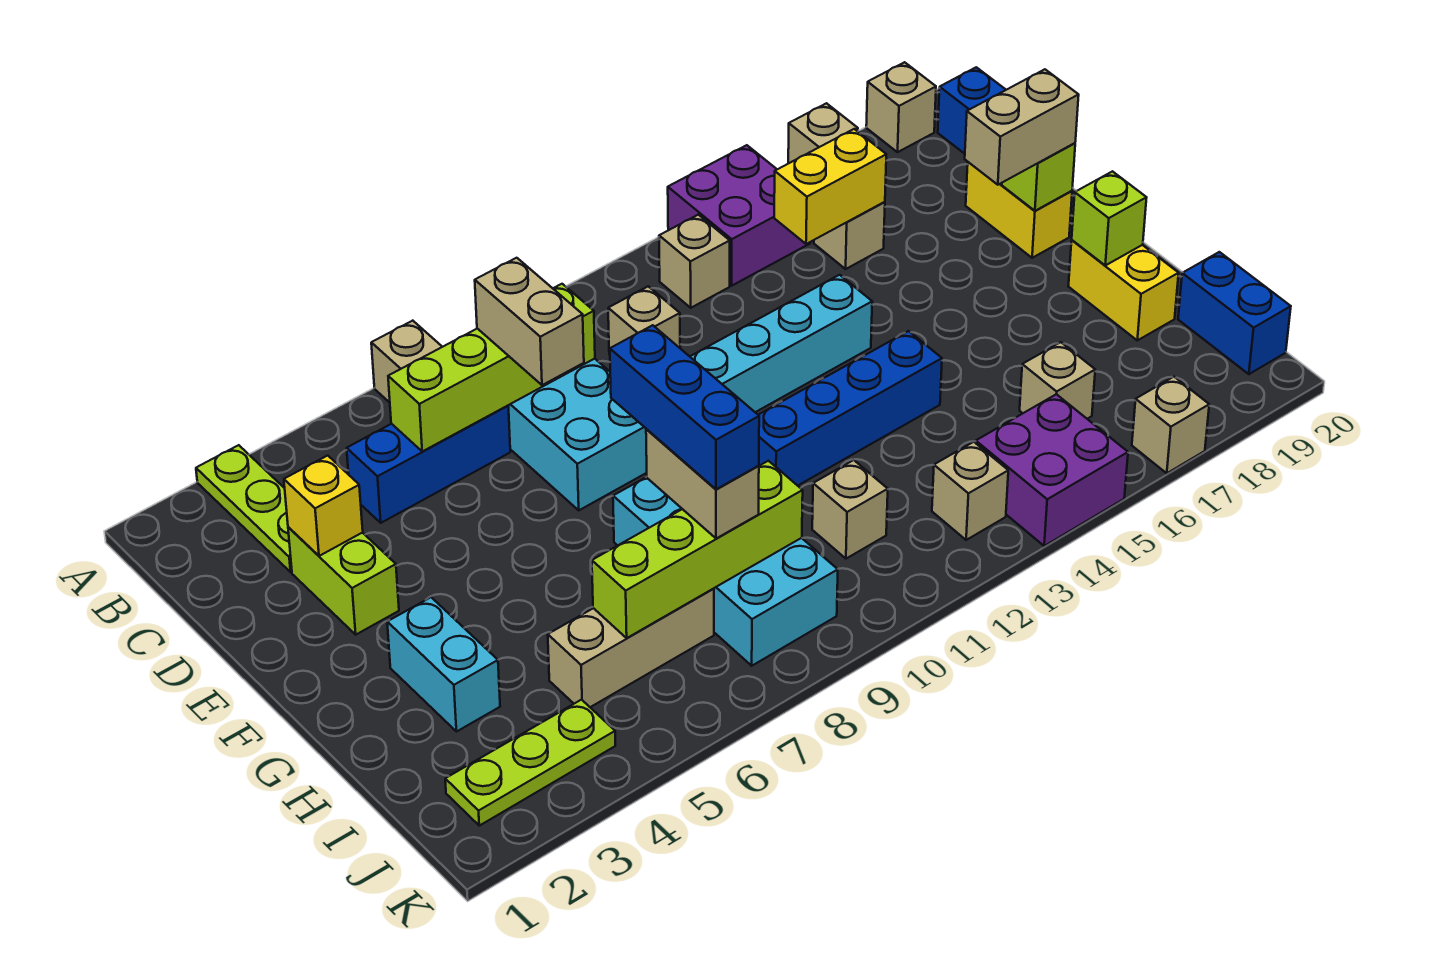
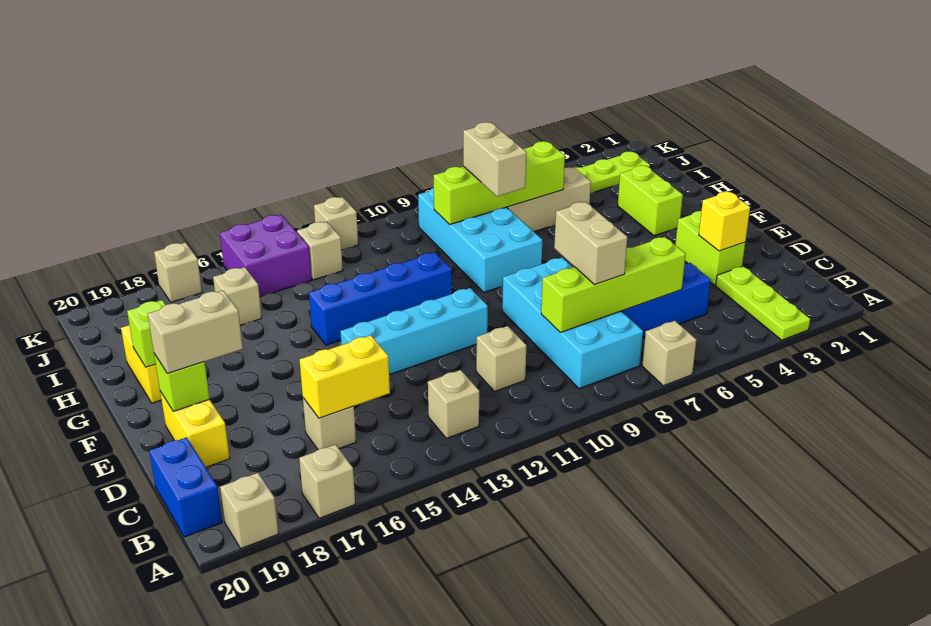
purple 2x2 brick [668,145,810,286] -> none
cyan 1x2 brick [387,597,500,732] -> lime 1x2 brick [618,165,683,236]
blue 1x3 brick [610,325,759,489] -> none
tan 1x1 brick [812,460,888,559] -> tan 1x1 brick moved to [314,197,358,250]
blue 1x2 brick [1178,252,1291,374] -> none

